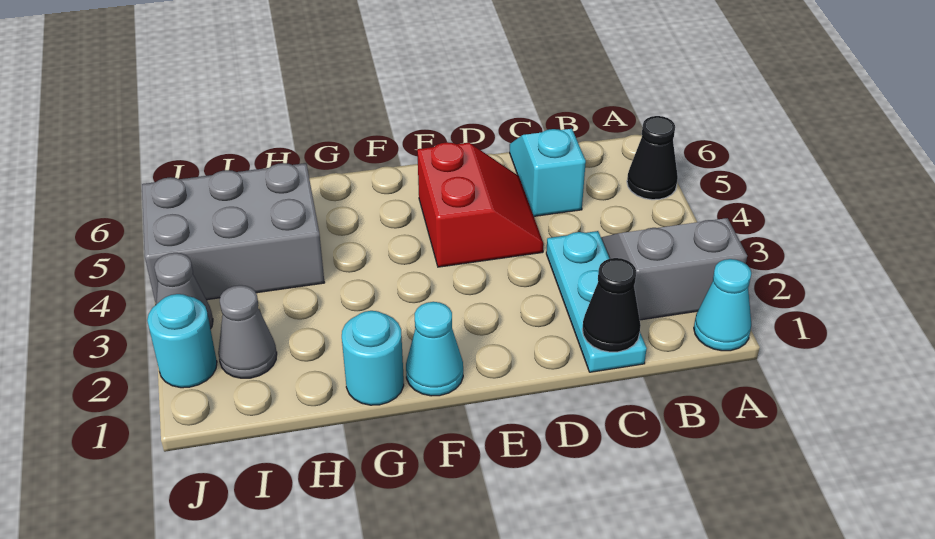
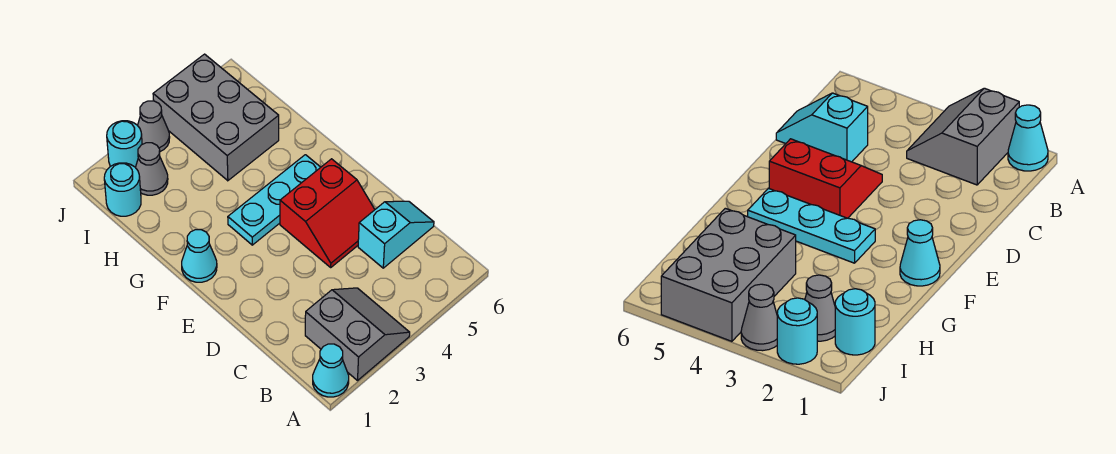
black 1x1 cone [627,116,678,200] -> none
cyan 1x3 plate [546,231,647,372] -> cyan 1x3 plate moved to [228,155,321,245]
black 1x1 cone [582,258,641,352] -> none
cyan 1x1 round brick [342,311,404,405] -> cyan 1x1 round brick moved to [104,163,141,216]

